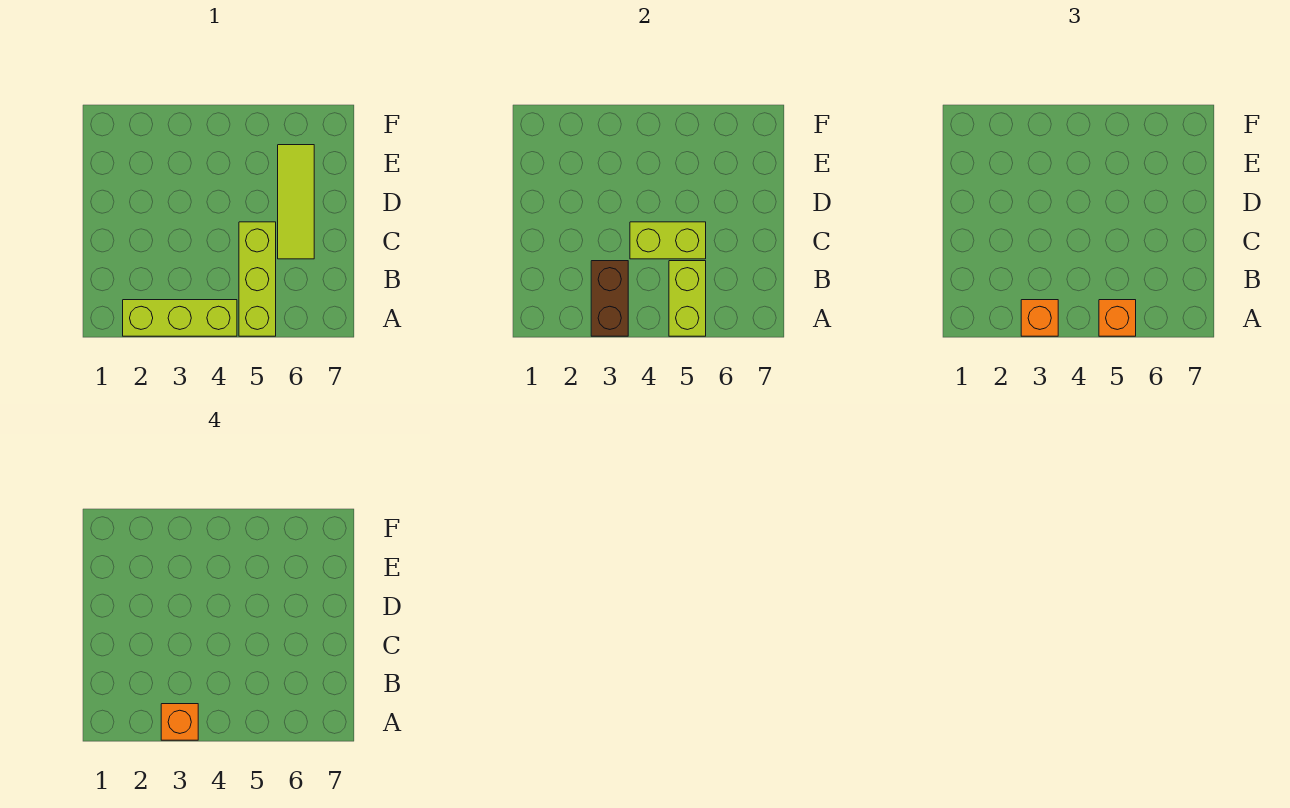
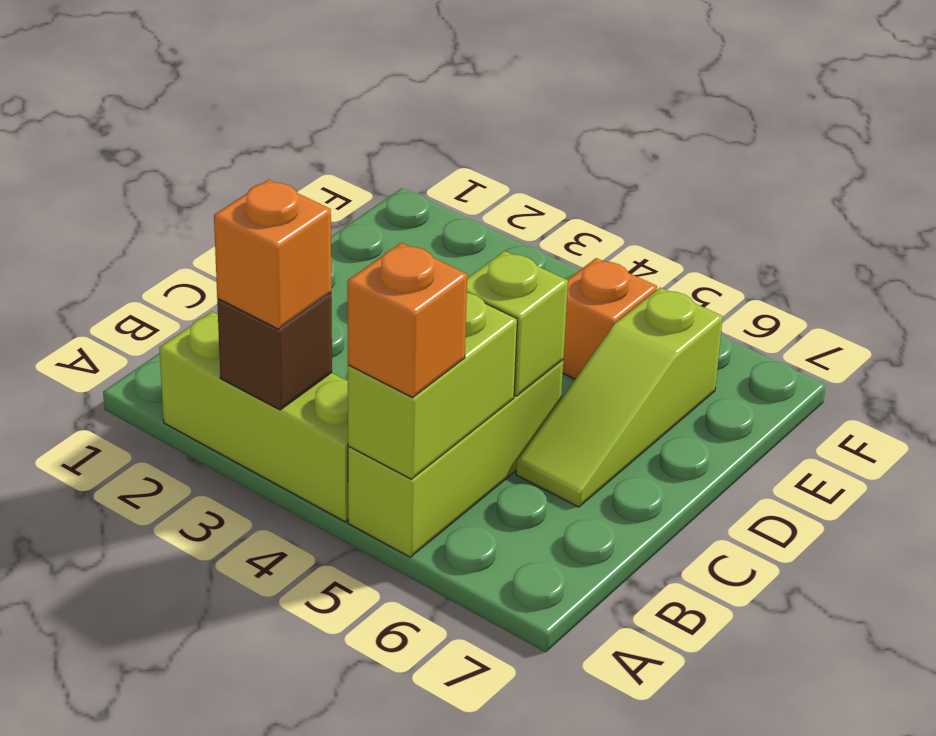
brown 1x2 brick [591,261,628,336] -> brown 1x1 brick [217,293,332,410]
orange 1x1 brick [161,704,198,740] -> orange 1x1 brick moved to [563,258,657,379]
lime 1x2 brick [630,222,706,259] -> lime 1x1 brick [467,251,568,396]
lime 1x3 tile [278,145,314,259] -> lime 1x3 slope [516,288,723,507]

